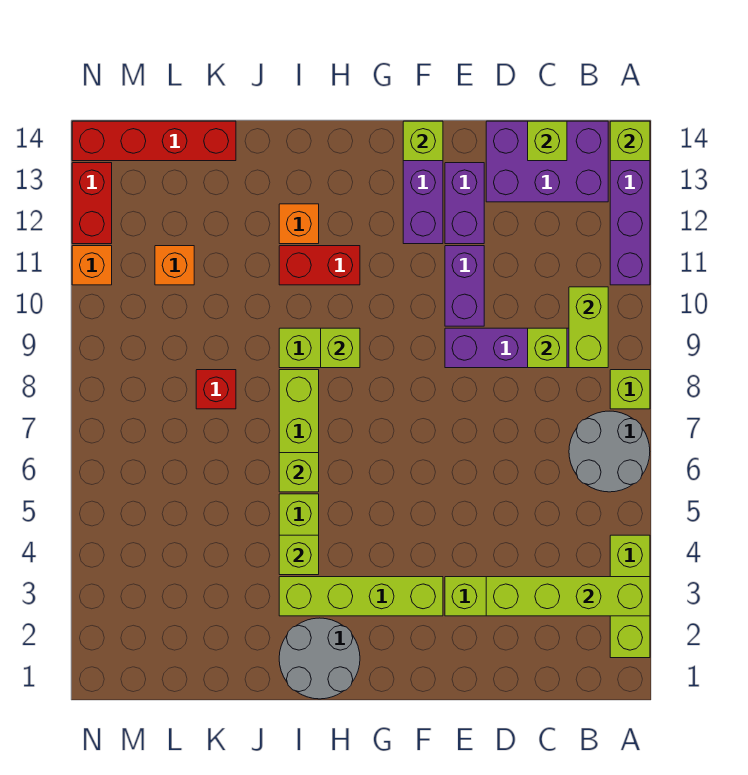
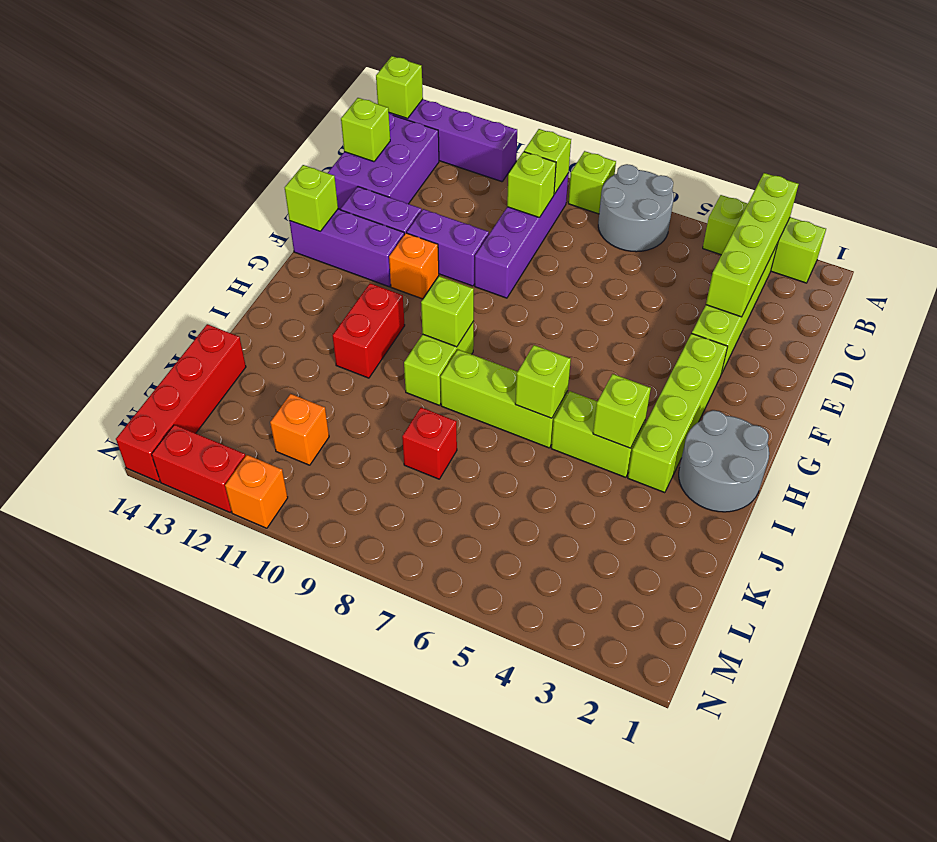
lime 1x2 brick [569,287,608,368] -> lime 1x1 brick [524,129,571,194]
orange 1x1 brick [279,204,319,244] -> orange 1x1 brick moved to [389,233,439,299]

